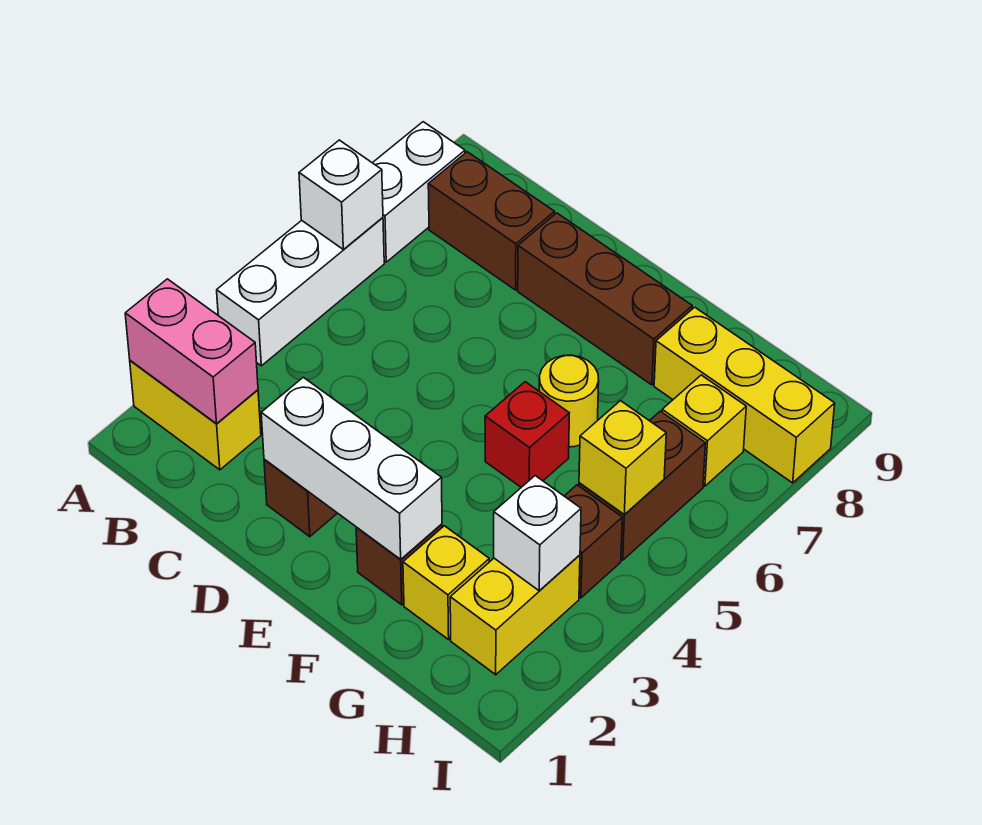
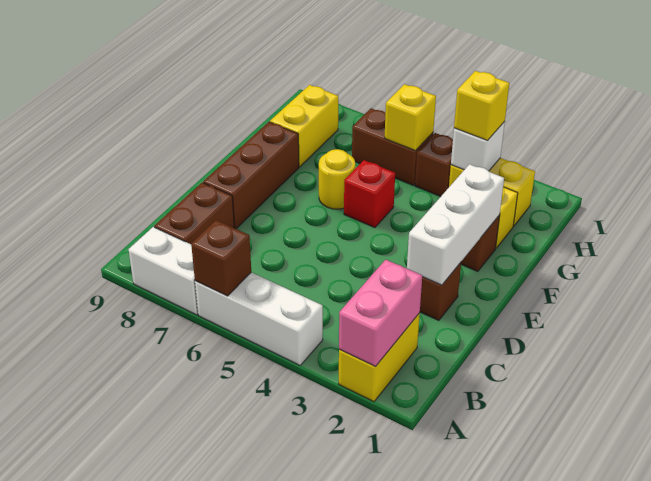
white 1x1 brick [299,140,383,249] -> brown 1x1 brick [191,220,251,296]
yellow 1x3 brick [654,307,835,483] -> yellow 1x2 brick [270,85,338,167]
yellow 1x1 brick [662,375,746,486] -> yellow 1x1 brick moved to [454,71,509,141]

